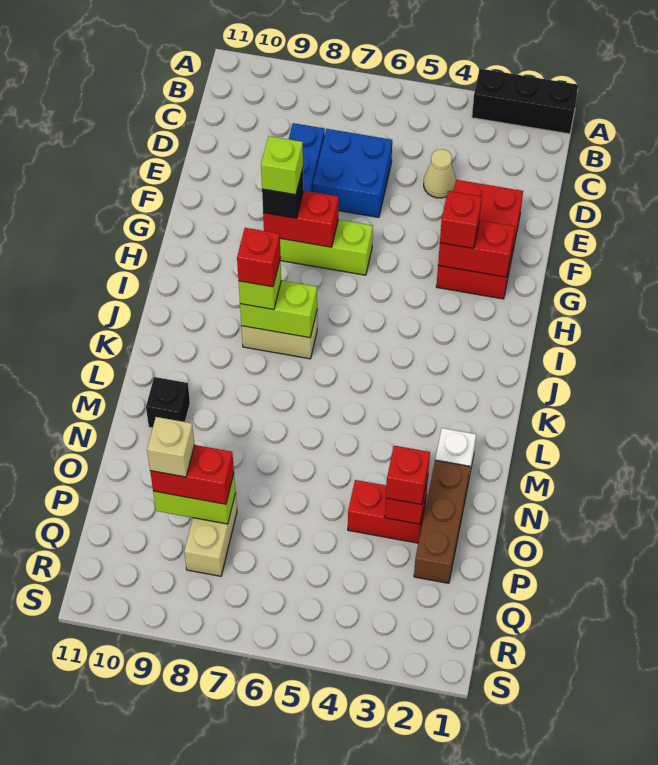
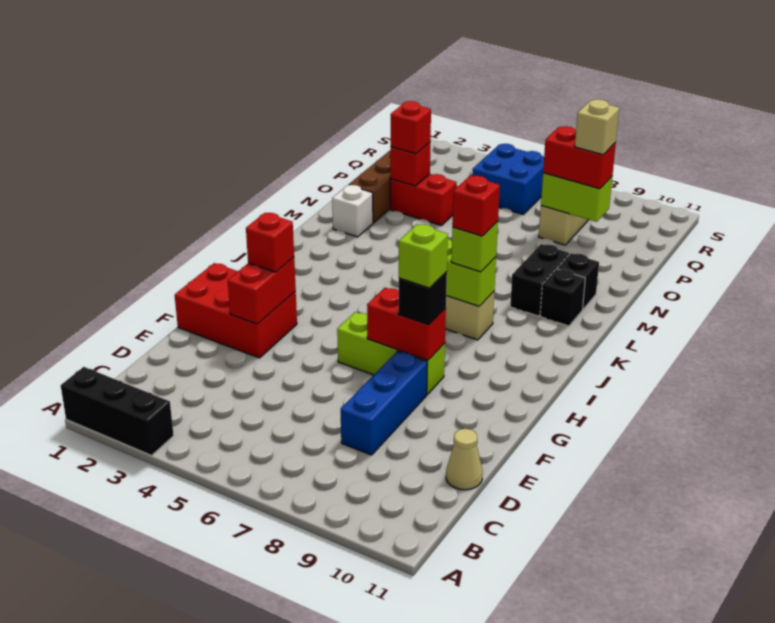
tan 1x1 cone [424,149,456,198] -> tan 1x1 cone moved to [446,429,482,490]
blue 2x2 brick [313,129,392,217] -> blue 2x2 brick moved to [472,144,544,214]
red 2x3 brick [436,180,523,299] -> red 2x3 brick turned to [175,263,297,358]
red 1x2 brick [438,220,515,277] -> red 1x2 brick turned to [228,257,296,324]
none -> black 1x2 brick [510,244,569,316]
none -> black 1x1 brick [540,269,585,326]

